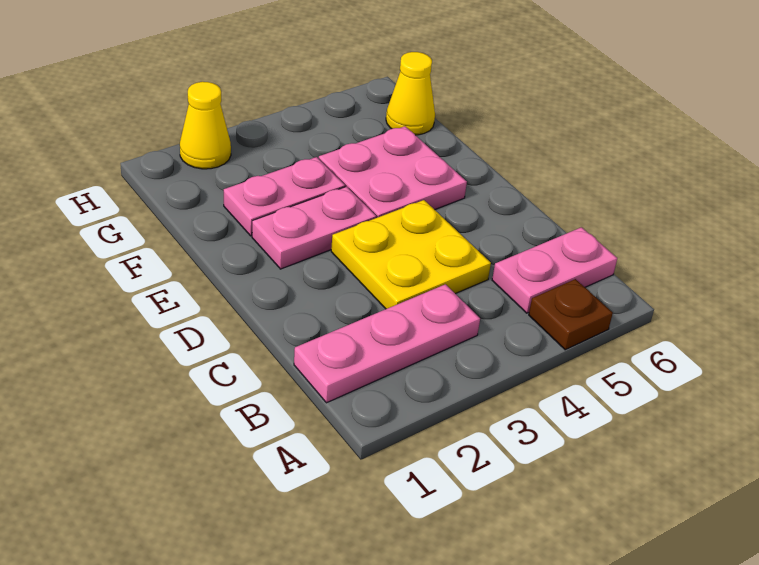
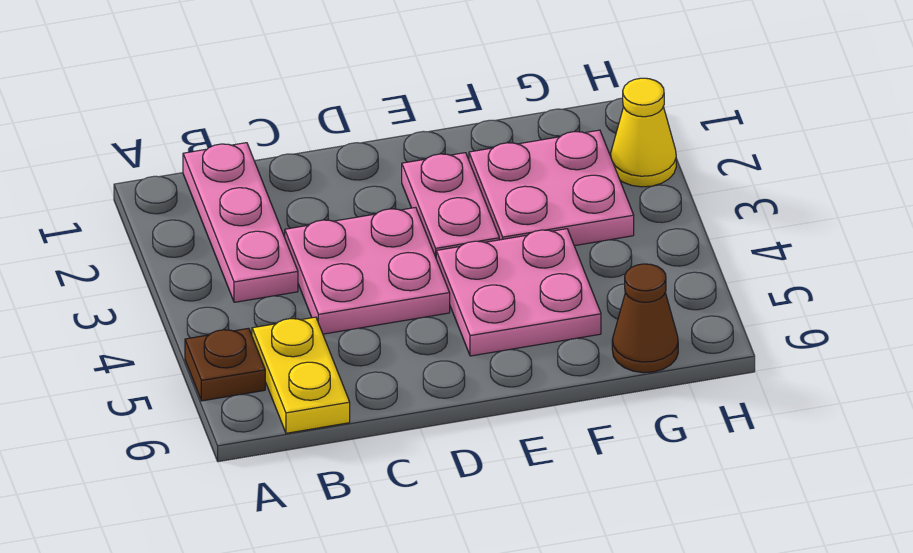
pink 1x2 plate [492,227,617,313] -> yellow 1x2 plate [252,317,350,433]
yellow 2x2 plate [331,200,491,309] -> pink 2x2 plate [285,207,450,334]
pink 1x2 plate [224,157,345,236] -> pink 2x2 plate [469,130,634,246]
yellow 1x1 cone [386,52,435,135] -> brown 1x1 cone [612,264,678,373]

